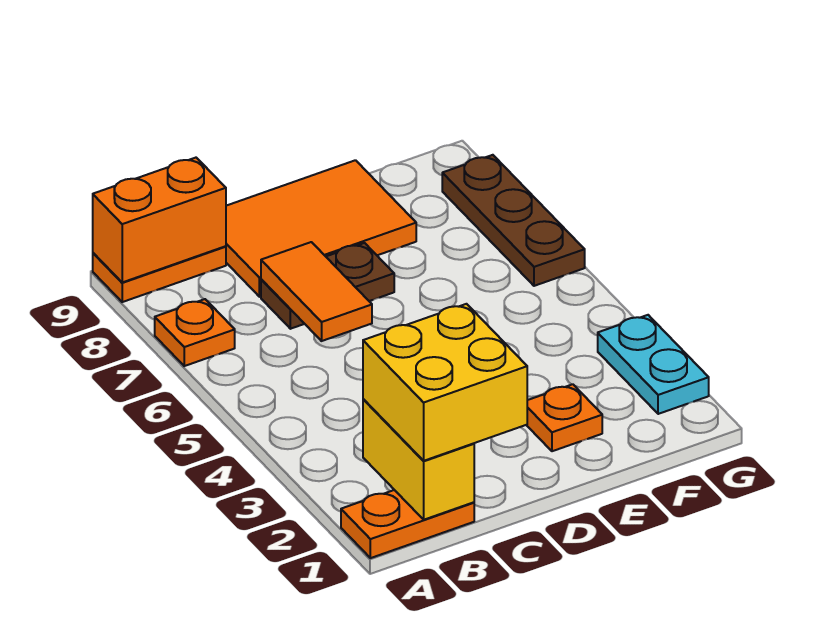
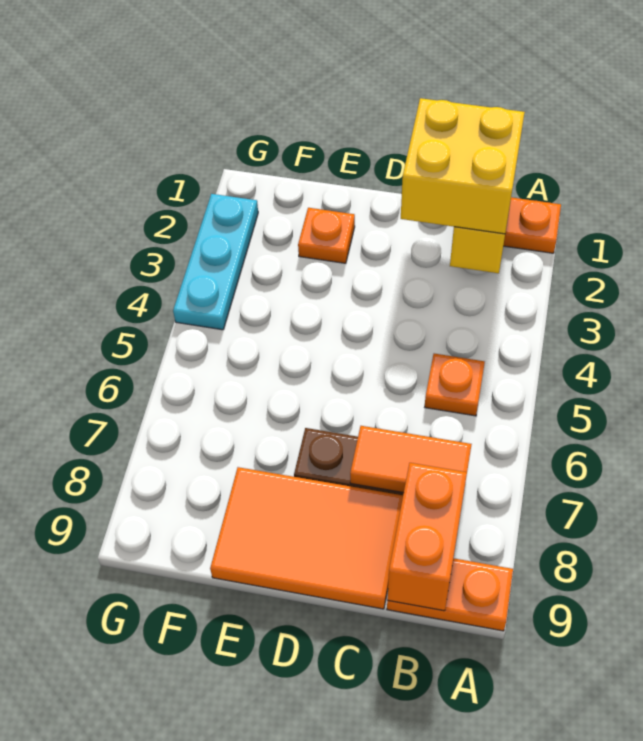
orange 1x1 plate [155,299,235,366] -> orange 1x1 plate moved to [425,354,485,416]
orange 1x2 brick [93,158,226,282] -> orange 1x2 brick turned to [387,463,467,611]
orange 1x2 tile [261,242,372,341] -> orange 1x2 tile turned to [350,426,472,493]
cyan 1x2 plate [598,315,709,414] -> cyan 1x3 plate [173,194,258,330]
brown 1x3 plate [442,155,585,286] -> none

